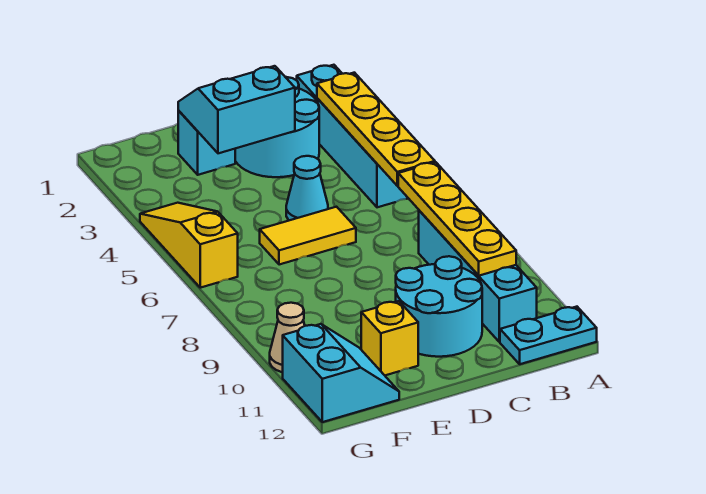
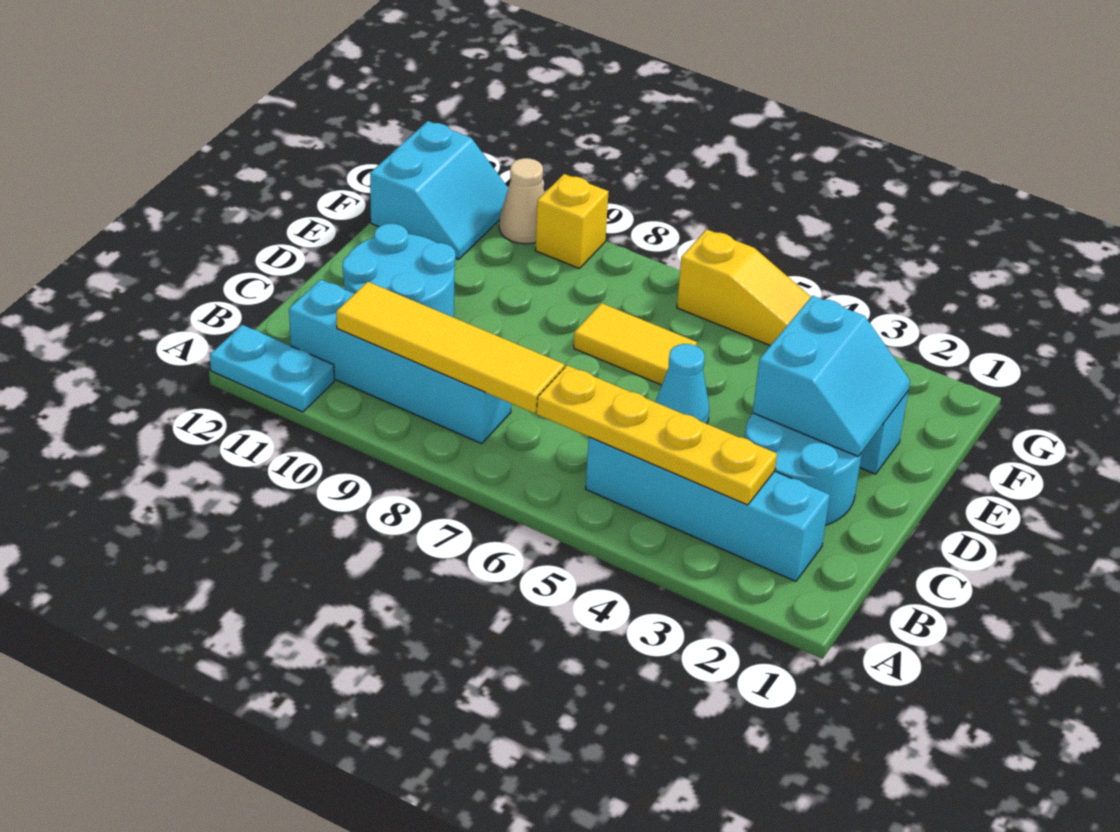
cyan 1x2 plate [500,307,597,364] -> cyan 1x2 plate turned to [210,325,334,412]
yellow 1x4 plate [398,162,516,276] -> yellow 1x4 tile [336,282,564,413]
yellow 1x2 tile [260,207,356,265] -> yellow 1x2 tile turned to [574,303,697,385]
yellow 1x1 brick [361,301,418,375] -> yellow 1x1 brick moved to [535,174,609,269]
cyan 2x2 slope [283,324,399,422] -> cyan 2x2 slope turned to [370,121,508,259]

